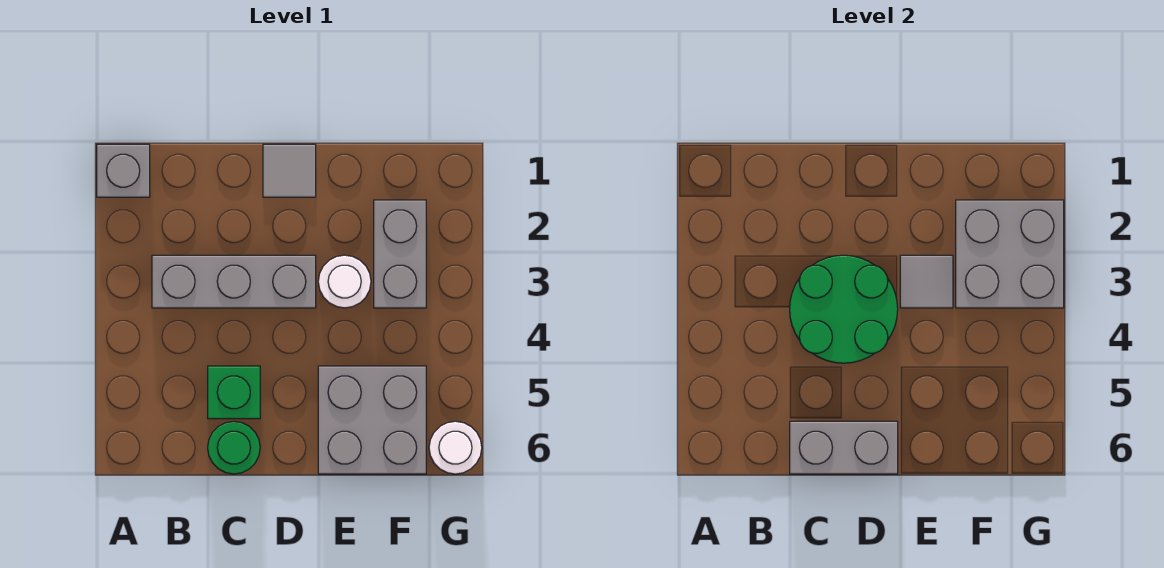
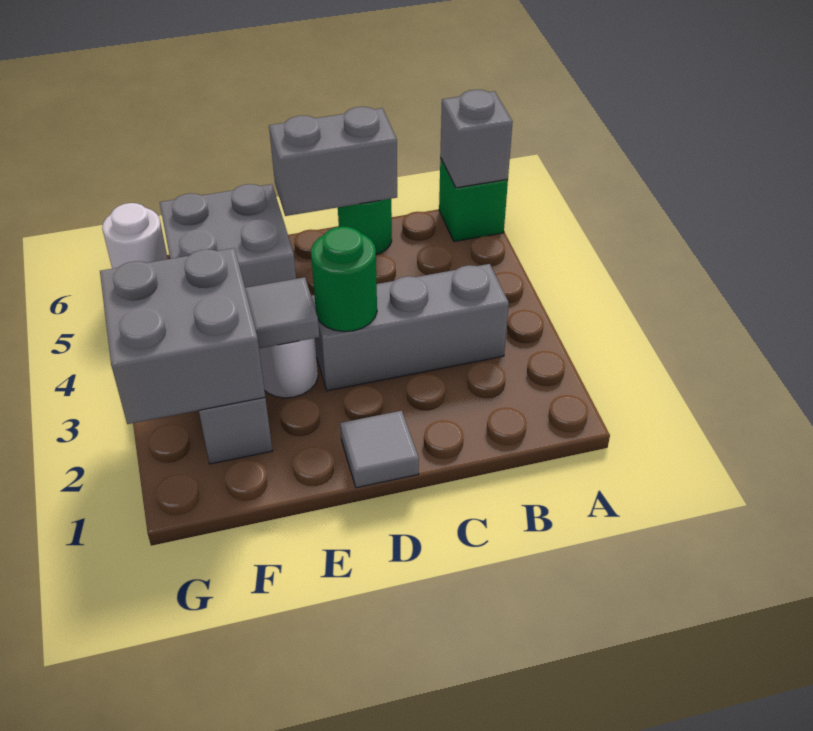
grey 1x1 brick [97,144,150,197] -> grey 1x1 brick moved to [440,90,513,188]
green 2x2 round brick [790,255,898,363] -> green 1x1 round brick [311,227,377,332]
green 1x1 brick [208,366,260,419] -> green 1x1 brick moved to [439,158,508,242]

